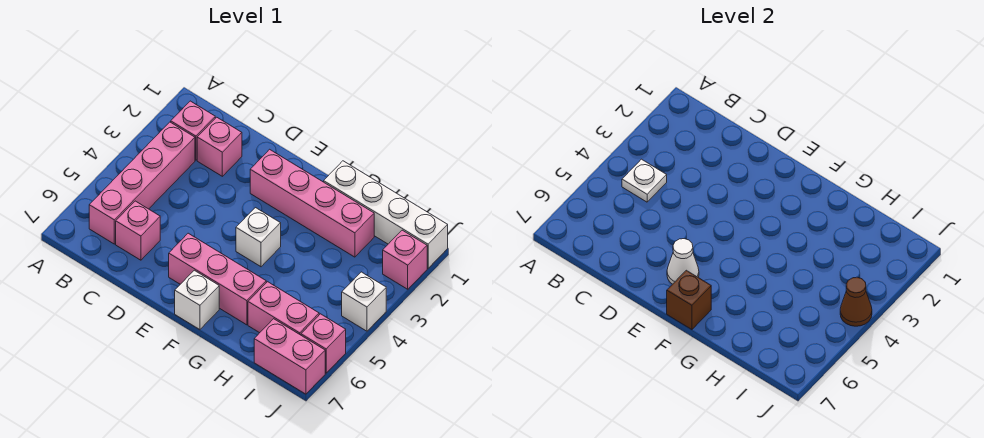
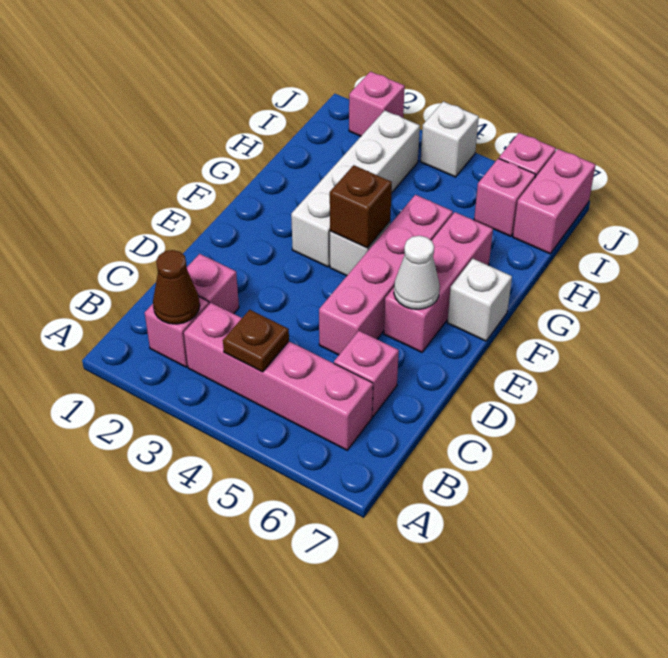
white 1x1 plate [622,159,667,202] -> brown 1x1 plate [223,310,289,372]
pink 1x4 brick [250,149,374,257] -> pink 1x4 brick moved to [319,195,453,355]
brown 1x1 brick [667,270,711,330] -> brown 1x1 brick moved to [330,165,392,248]
white 1x4 brick [324,161,448,268] -> white 1x4 brick moved to [291,110,420,267]
pink 1x2 brick [248,282,319,335] -> pink 1x1 brick [474,158,536,236]
brown 1x1 cone [840,277,872,326] -> brown 1x1 cone moved to [153,250,200,324]

